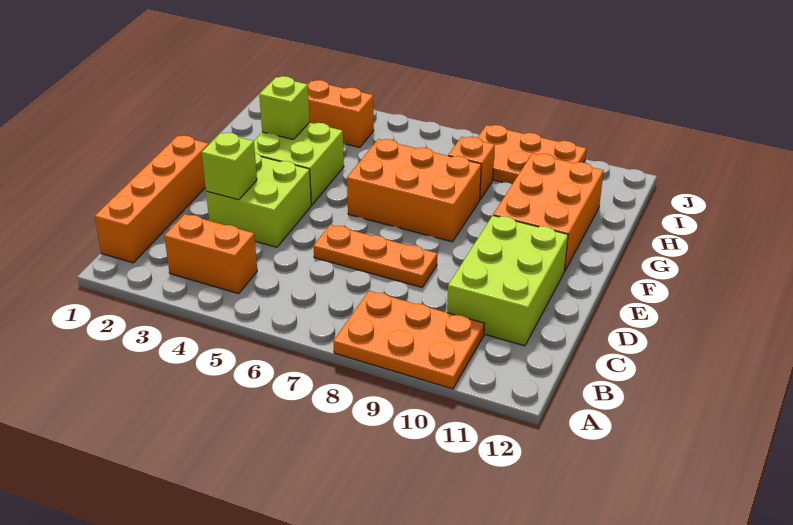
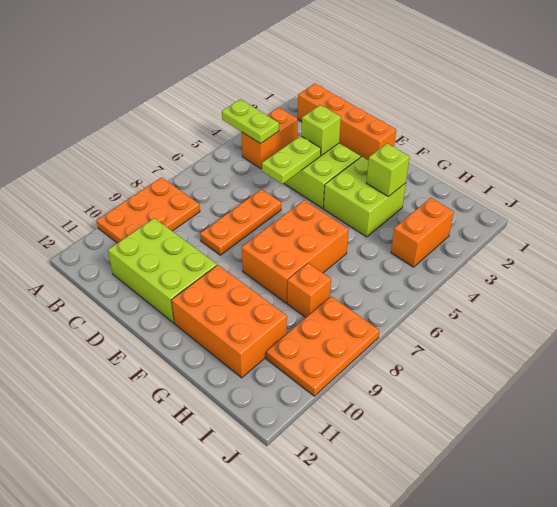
none -> lime 1x2 plate [222,99,279,144]
none -> lime 1x2 plate [262,136,321,184]

